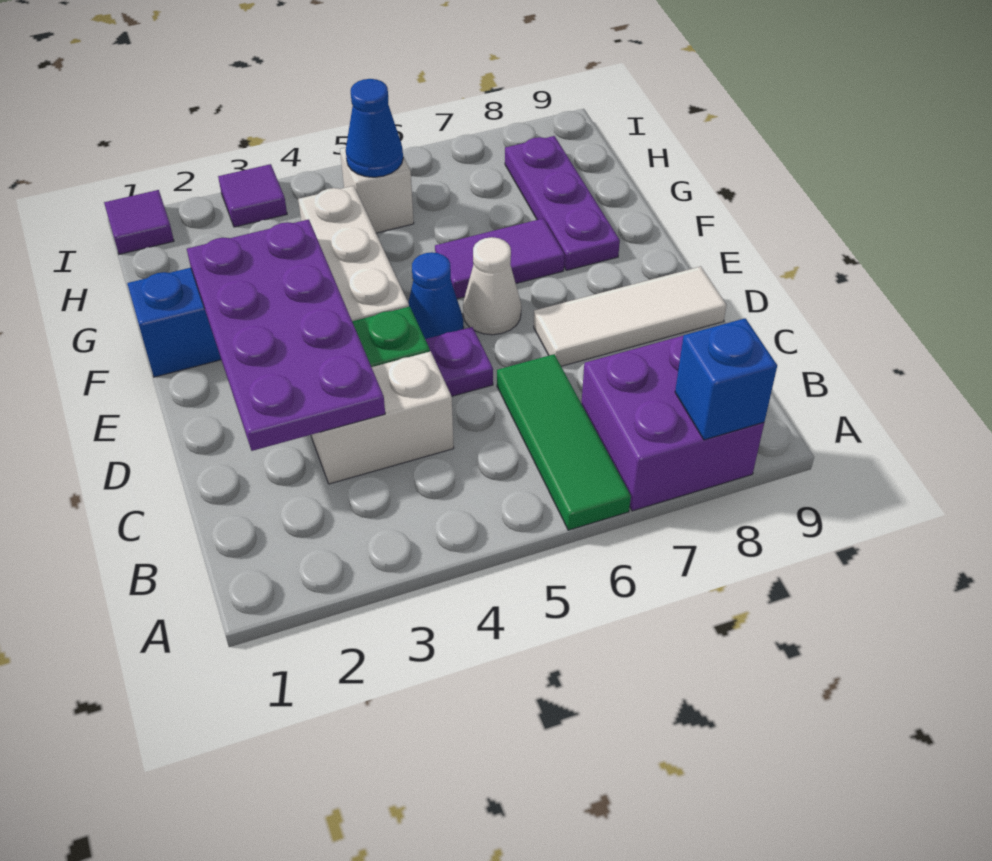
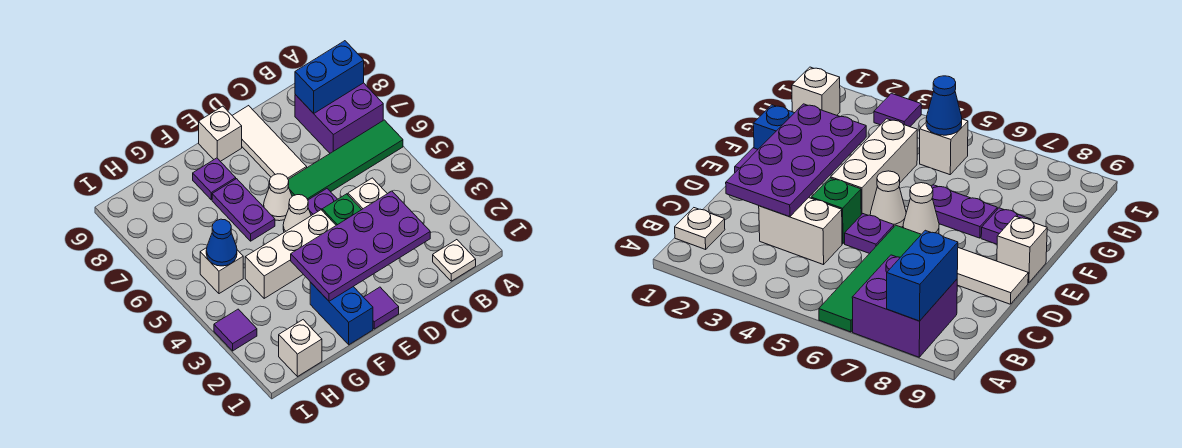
green 1x3 tile [497,354,631,530] -> green 1x4 tile [288,120,403,200]
blue 1x1 brick [675,318,777,440] -> blue 1x2 brick [295,41,364,113]
none -> white 1x1 plate [433,240,476,281]
blue 1x1 cone [408,252,464,339] -> white 1x1 cone [283,195,311,232]
none -> white 1x1 brick [199,106,242,161]
purple 1x2 tile [435,218,565,299] -> purple 1x2 plate [212,179,275,241]
purple 1x3 plate [505,136,620,270] -> purple 1x1 plate [193,158,236,200]
none -> white 1x1 brick [279,320,322,377]
purple 1x1 tile [104,190,174,254] -> purple 1x1 tile moved to [364,287,399,329]

